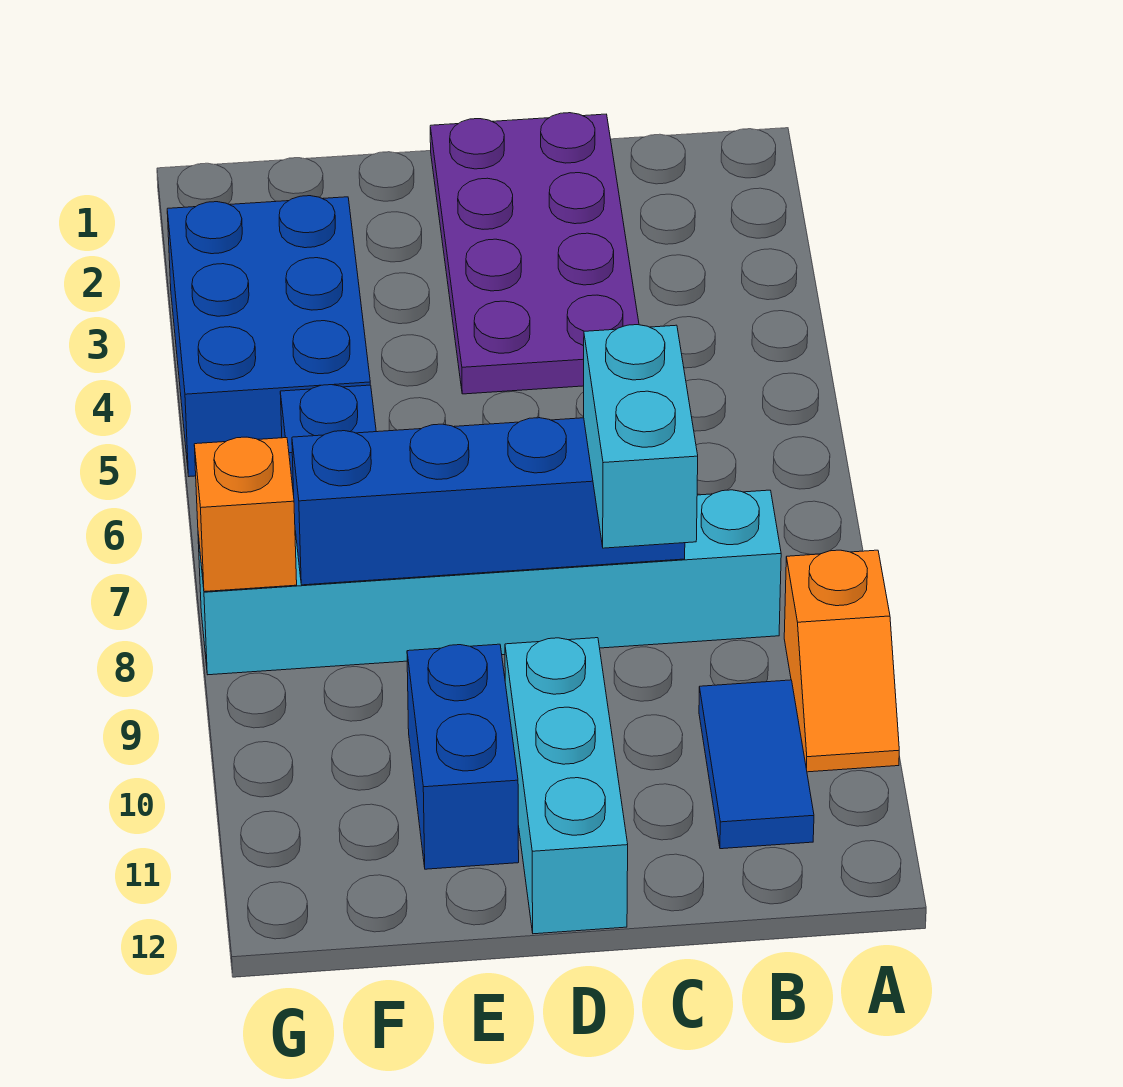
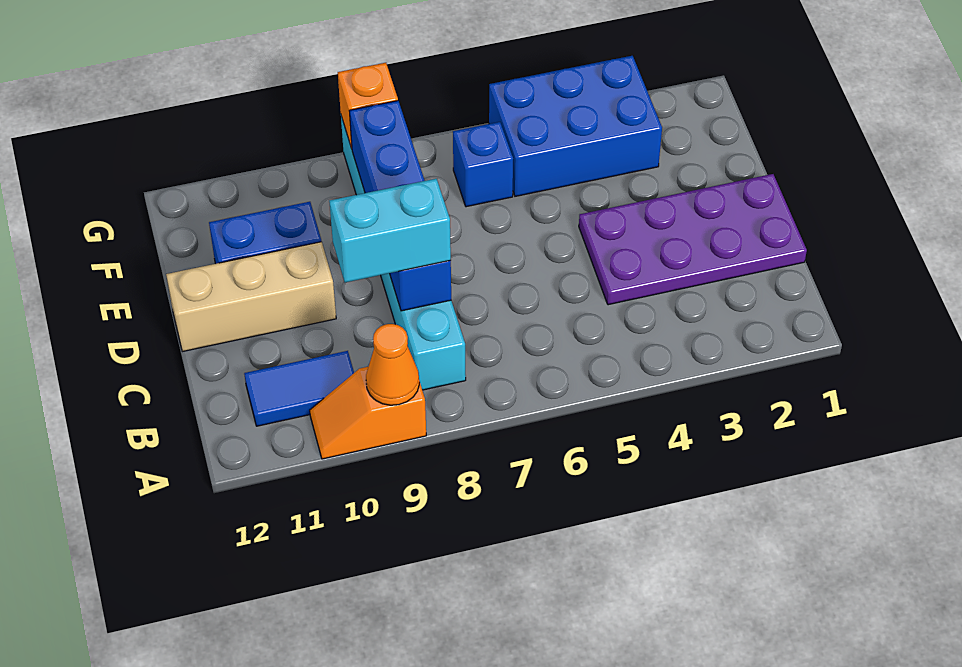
none -> orange 1x1 cone [366,324,419,405]
cyan 1x3 brick [505,638,628,934] -> tan 1x3 brick [166,242,336,352]

